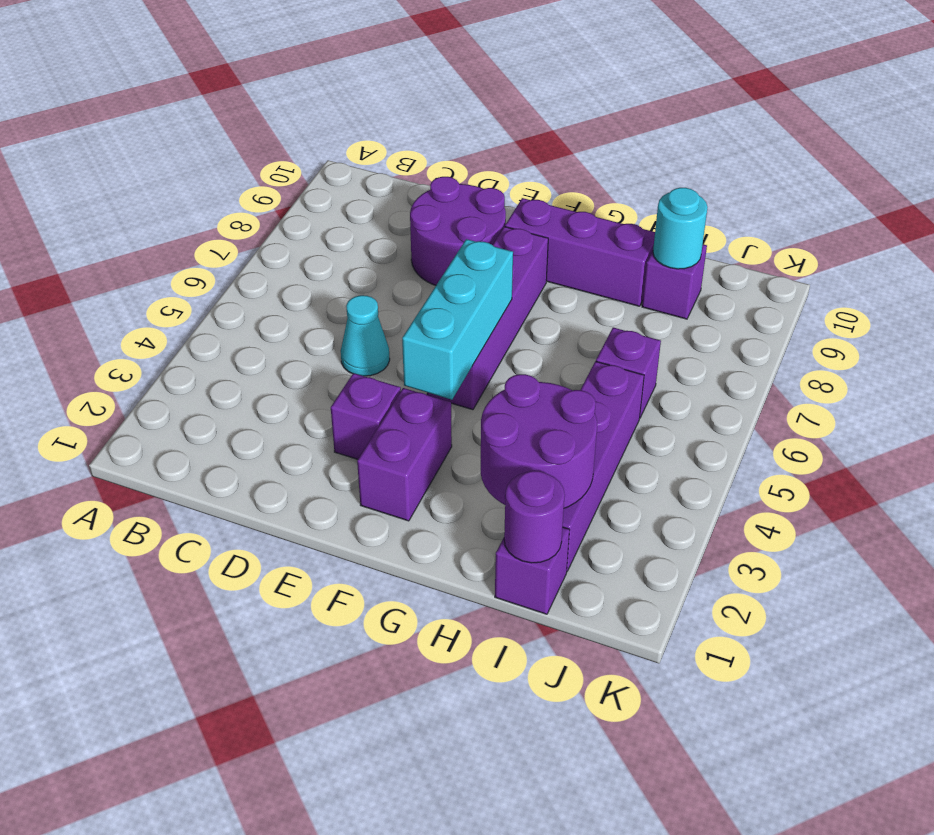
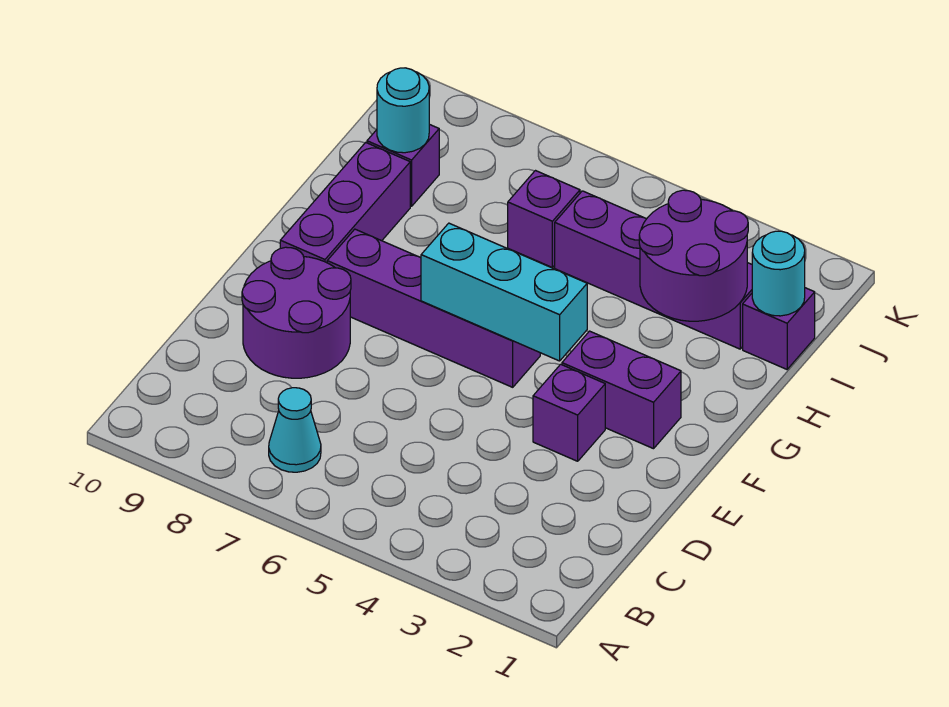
cyan 1x1 cone [341,295,390,376] -> cyan 1x1 cone moved to [269,388,321,472]
purple 1x1 round brick [504,471,565,563] -> cyan 1x1 round brick [752,231,805,316]

